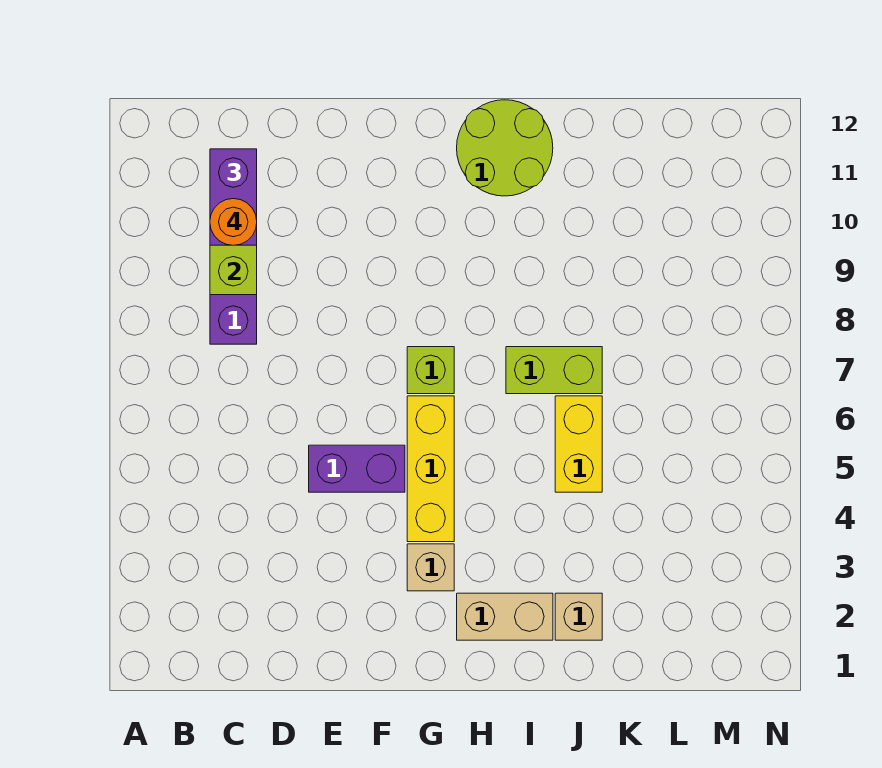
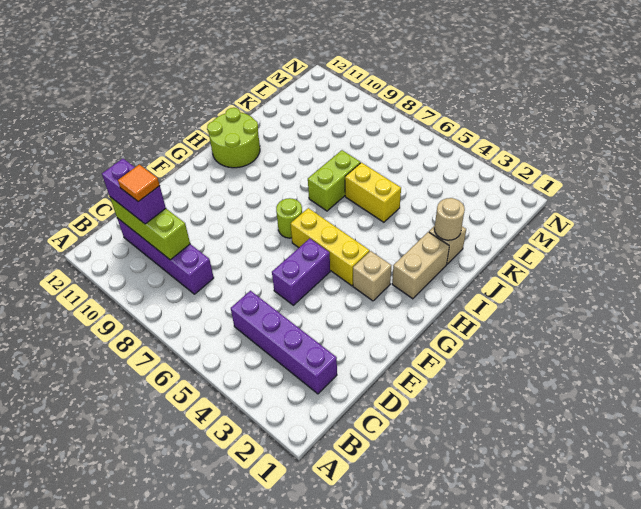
none -> purple 1x4 brick [231,291,337,394]
orange 1x1 round brick [210,199,257,245] -> orange 1x1 tile [118,164,160,202]
lime 1x1 brick [407,347,454,394] -> lime 1x1 round brick [276,198,302,238]
none -> tan 1x1 round brick [434,198,465,240]

